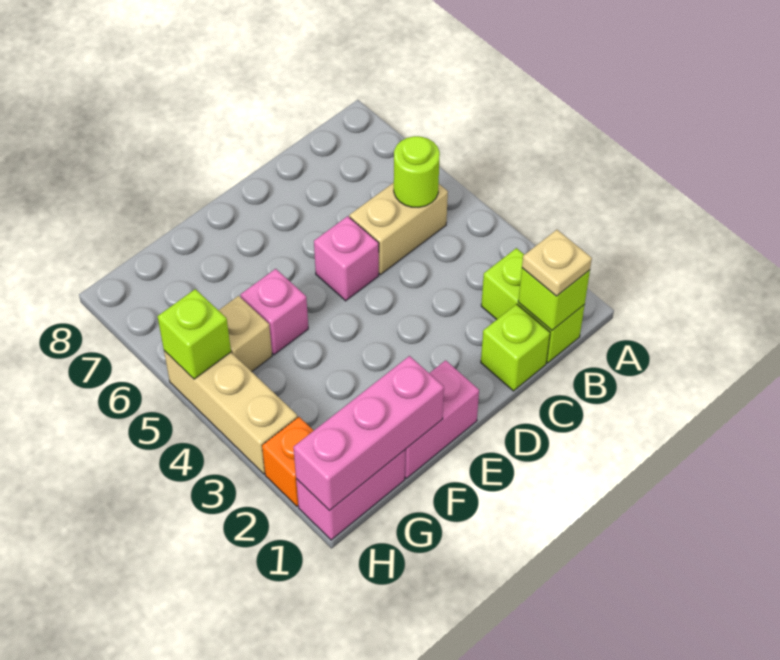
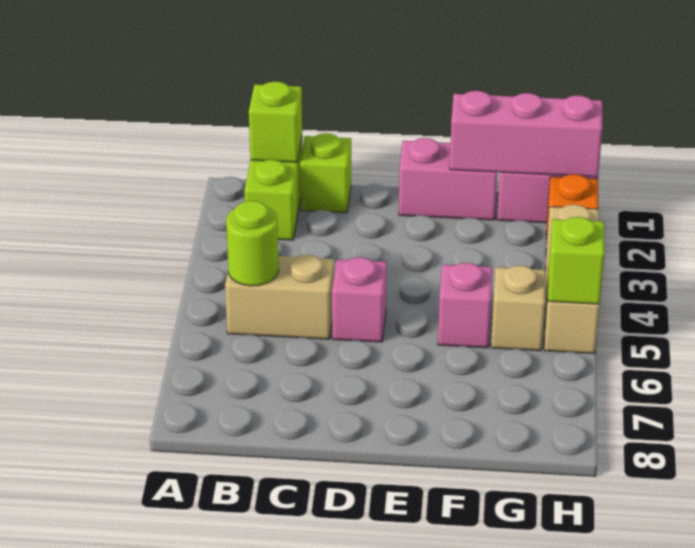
tan 1x1 plate [522,230,592,296] -> none

